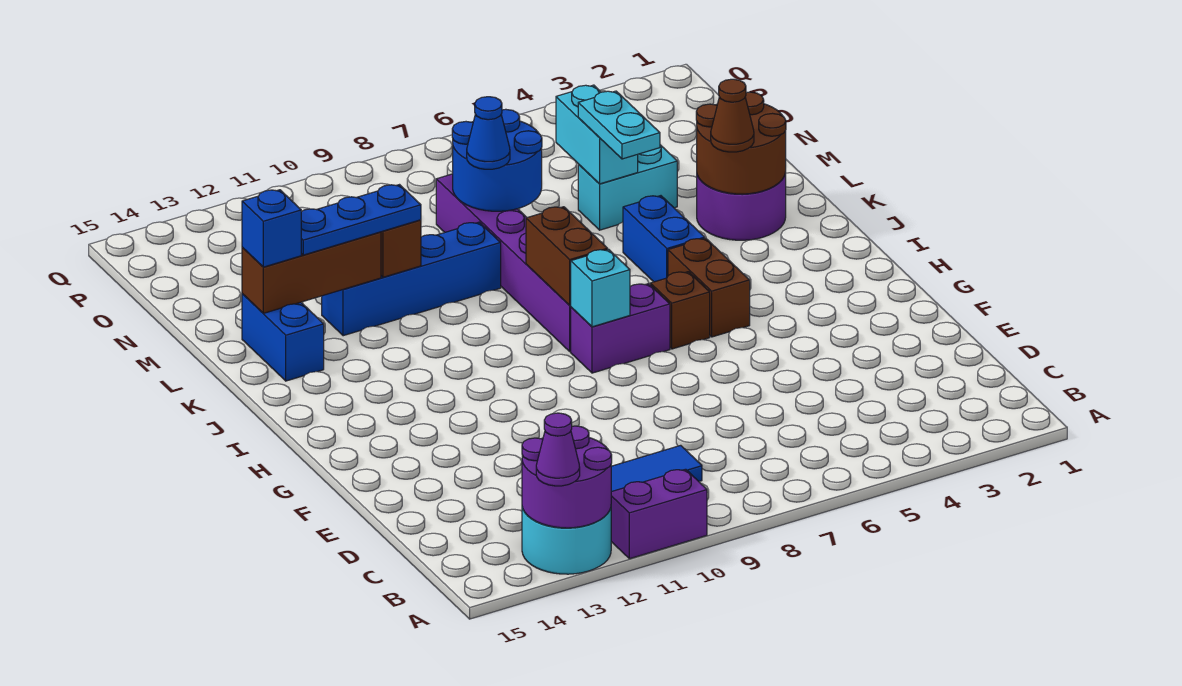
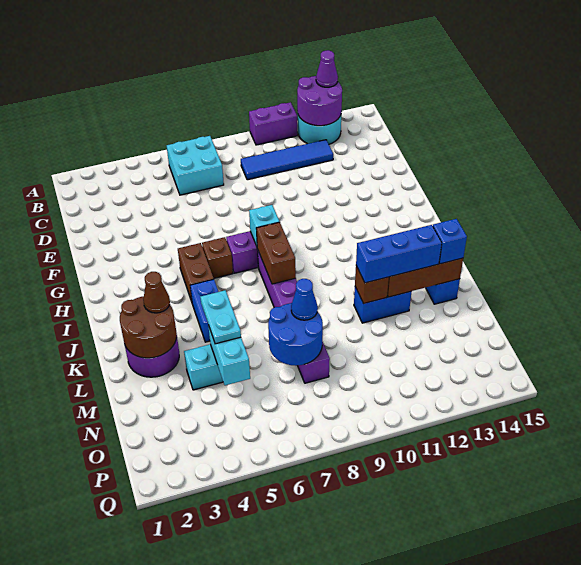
none -> cyan 2x2 brick [167,136,224,195]
blue 1x4 brick [322,222,501,336] -> blue 1x2 brick [354,287,412,323]
blue 1x3 plate [301,185,421,255] -> blue 1x3 brick [356,225,442,283]

